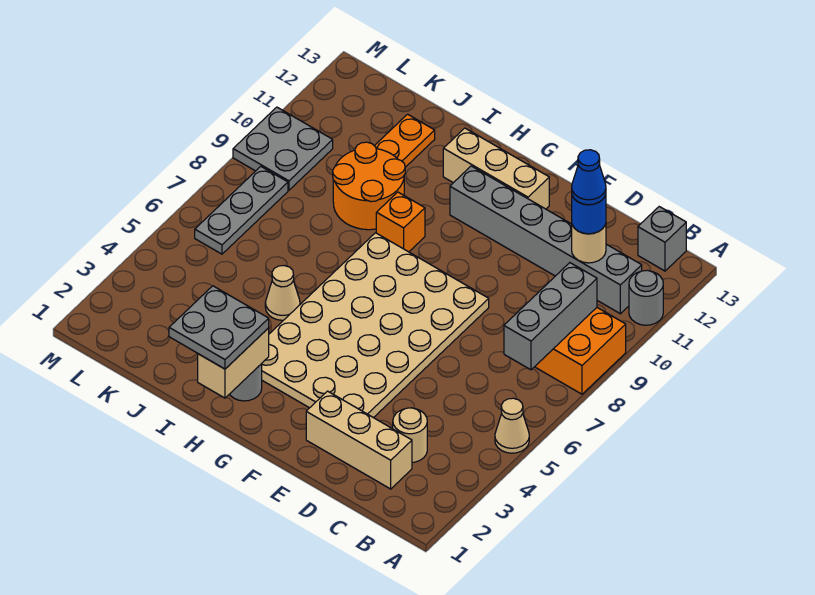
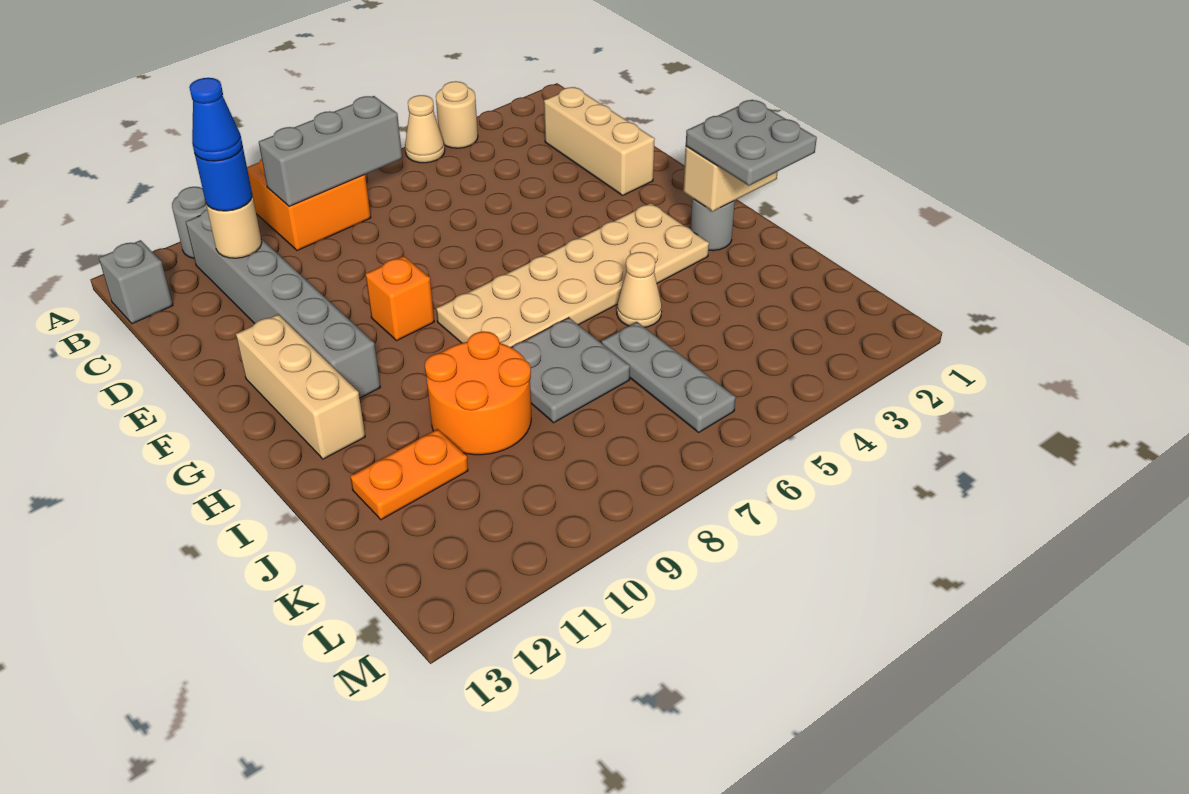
tan 1x1 round brick [393,408,427,462] -> tan 1x1 round brick moved to [436,81,478,148]
tan 4x6 plate [262,233,489,418] -> tan 2x6 plate [436,203,709,348]
orange 1x1 brick [376,192,425,252] -> orange 1x1 brick moved to [365,256,434,341]
grey 1x3 plate [195,166,288,254] -> grey 1x3 plate turned to [601,322,736,432]
grey 2x2 plate [233,107,333,190] -> grey 2x2 plate moved to [512,318,630,423]

